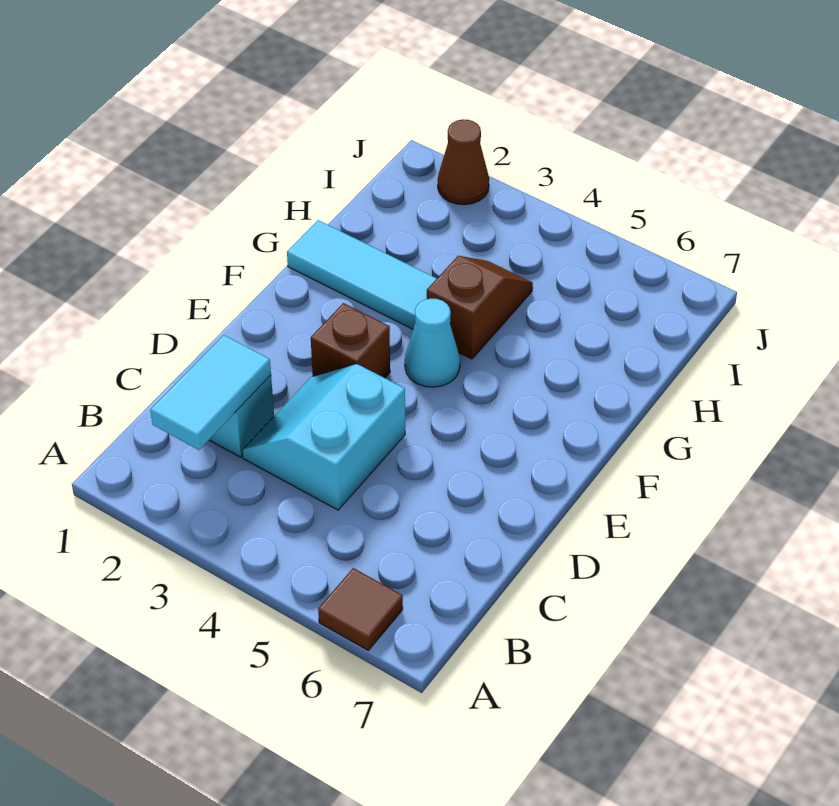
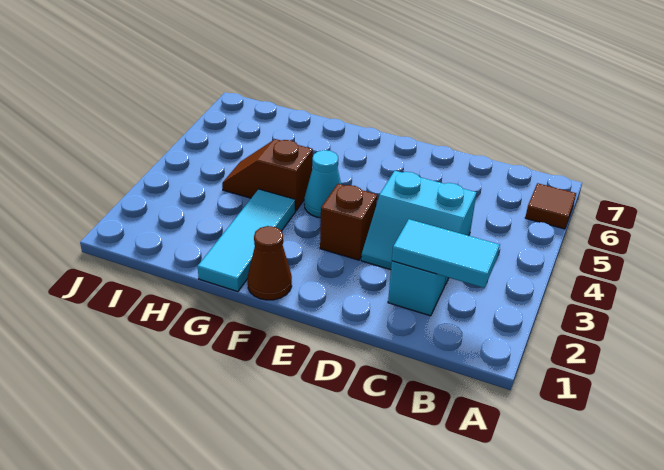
brown 1x1 cone [438,119,489,205] -> brown 1x1 cone moved to [248,226,292,300]

